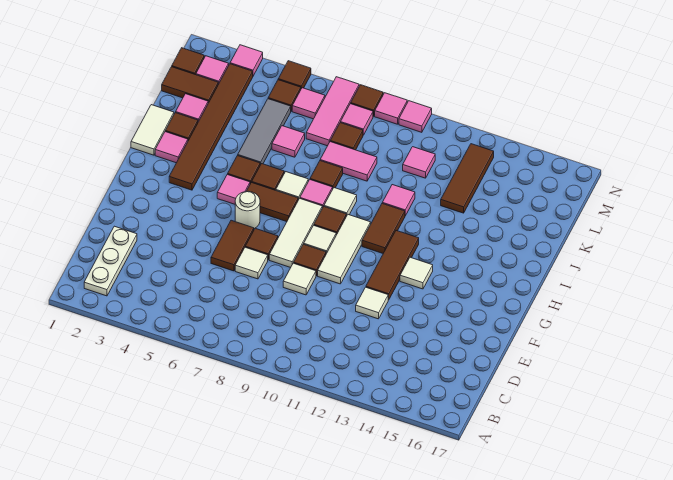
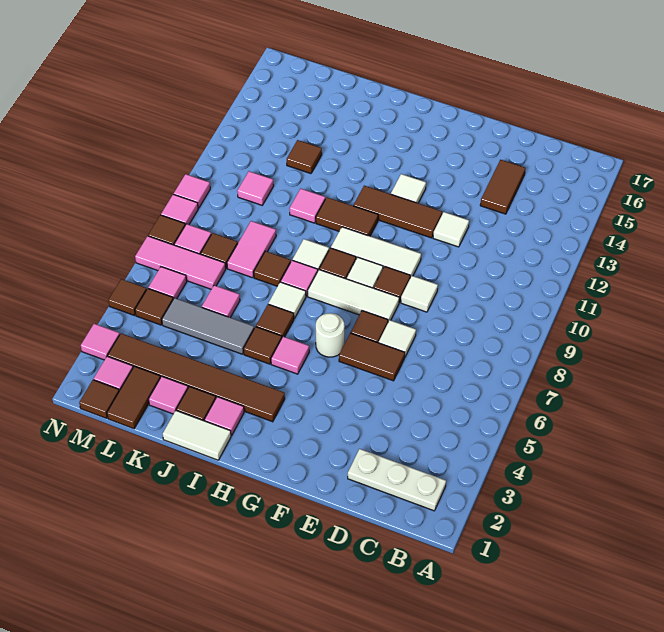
brown 1x2 tile [246,182,298,222] -> brown 1x2 tile moved to [480,160,525,214]
brown 1x3 tile [441,144,494,213] -> brown 1x1 tile [287,140,322,174]

